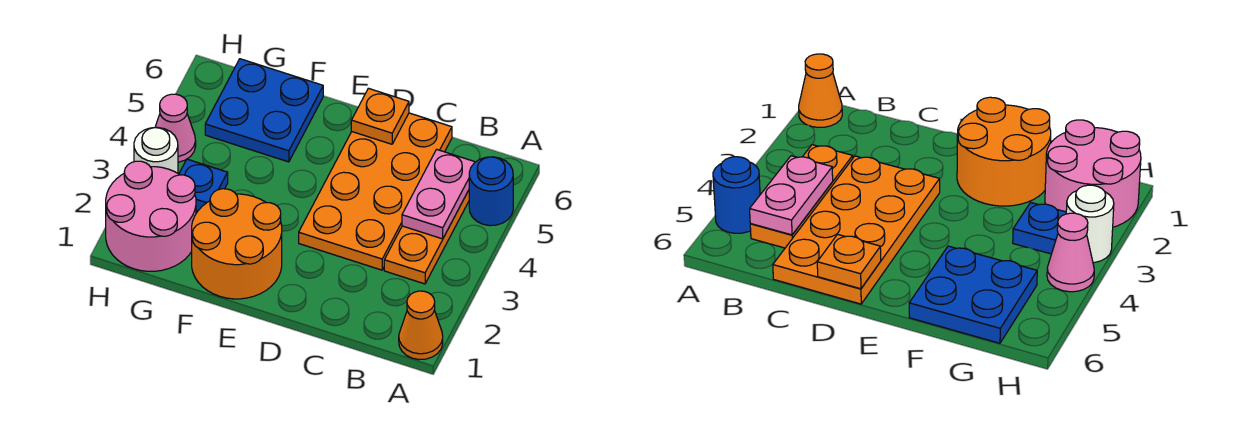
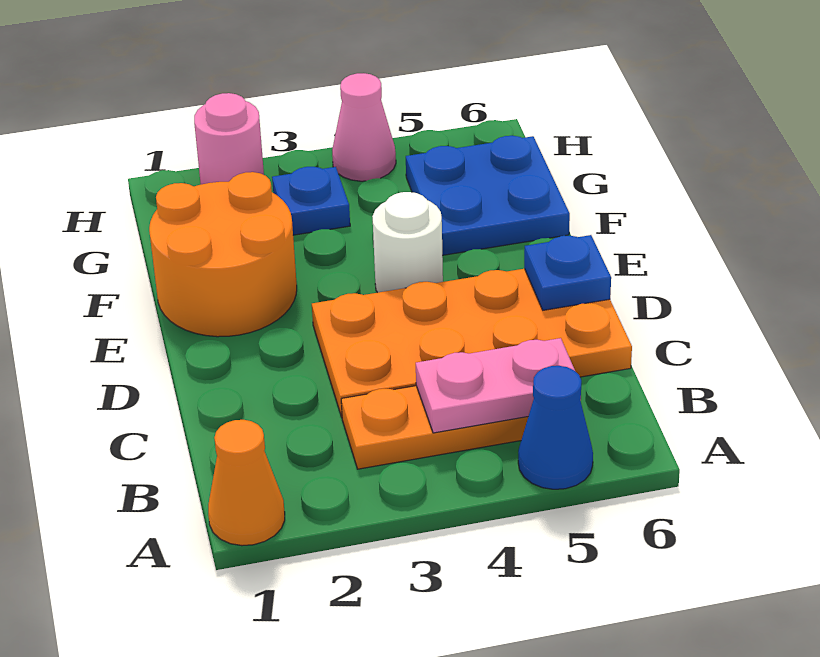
blue 1x1 round brick [469,157,513,226] -> blue 1x1 cone [518,366,593,489]
orange 1x1 plate [351,88,409,144] -> blue 1x1 plate [524,235,611,310]
pink 2x2 round brick [106,161,196,271] -> pink 1x1 round brick [194,93,264,184]
white 1x1 round brick [134,127,178,173] -> white 1x1 round brick moved to [372,192,443,293]

